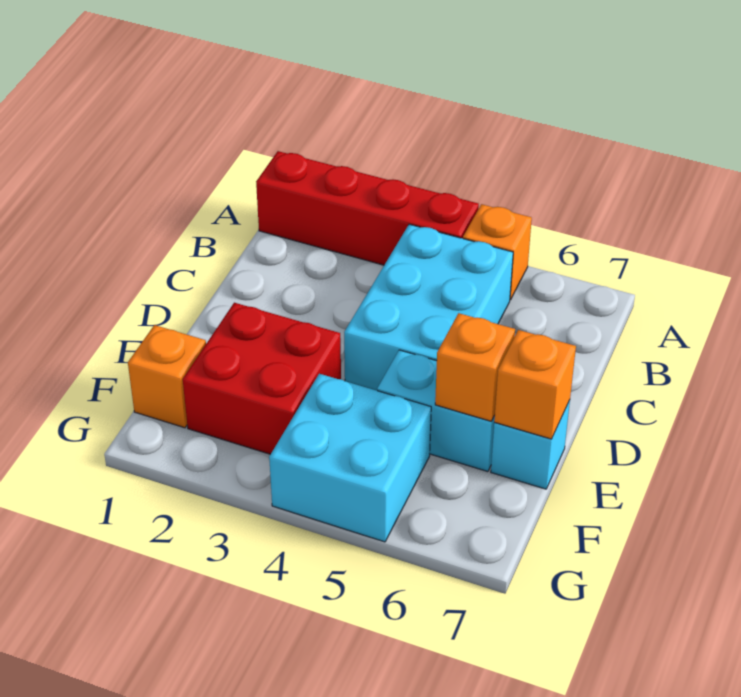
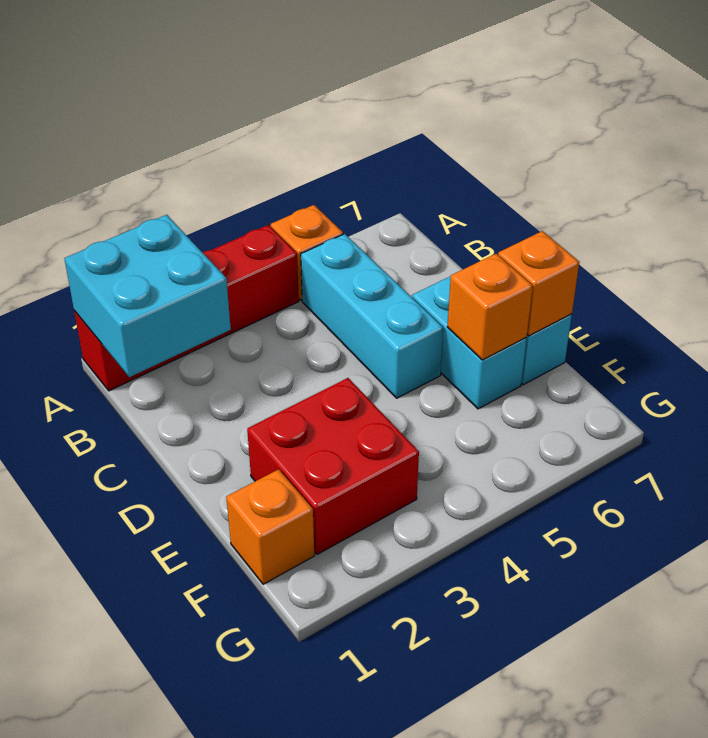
cyan 2x3 brick [344,224,513,390] -> cyan 1x3 brick [301,234,443,398]
cyan 1x2 brick [377,350,495,472] -> cyan 1x2 brick turned to [412,276,527,409]
cyan 2x2 brick [269,374,431,542] -> cyan 2x2 brick moved to [64,215,231,377]

